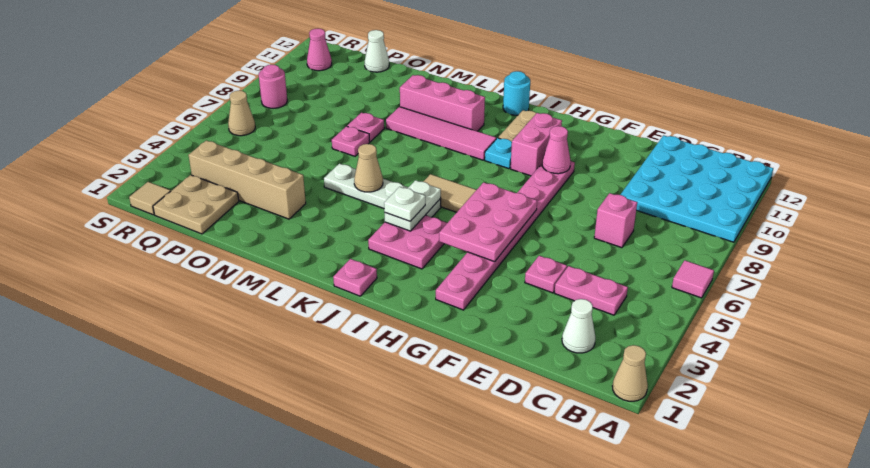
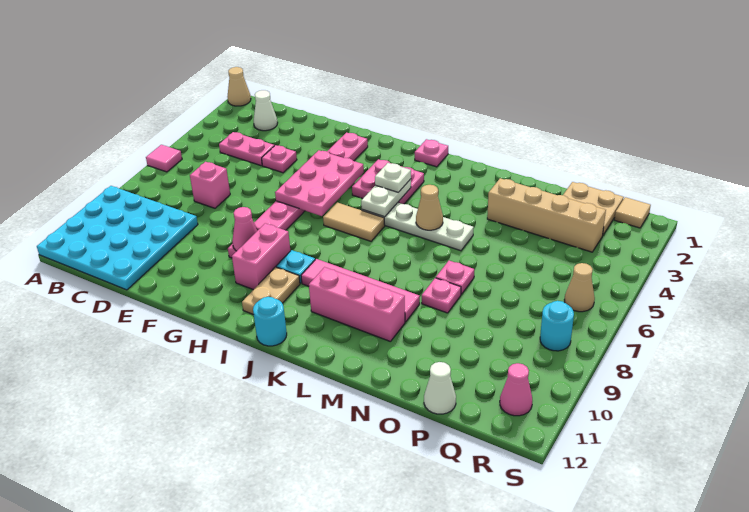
pink 1x1 round brick [259,65,287,108] -> cyan 1x1 round brick [540,301,574,351]

